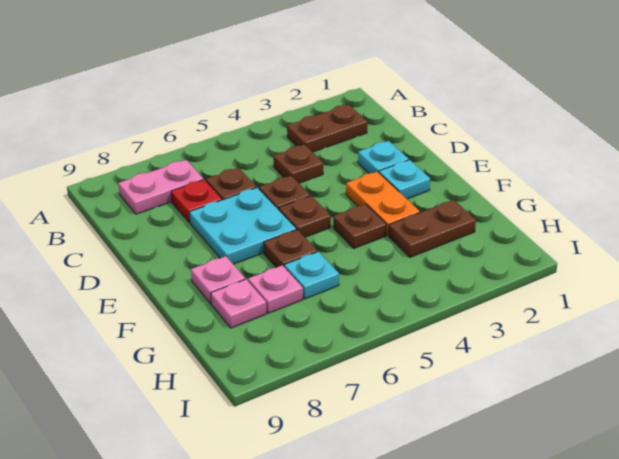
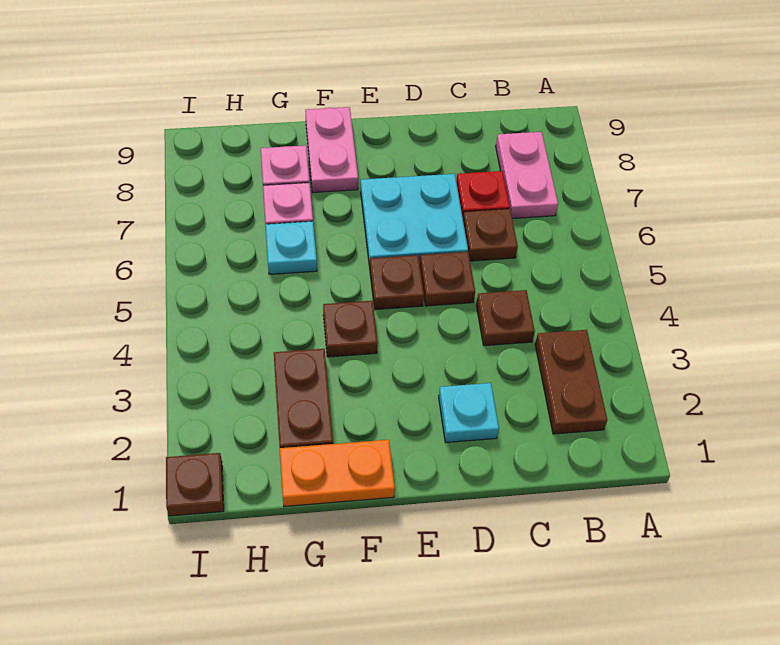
cyan 1x1 plate [379,160,430,199] -> none
orange 1x2 plate [346,172,420,235] -> orange 1x2 plate moved to [280,440,395,506]
brown 1x1 plate [264,230,317,268] -> brown 1x1 plate moved to [166,453,224,516]
pink 1x1 plate [191,256,245,304] -> pink 1x2 plate [305,107,358,192]

